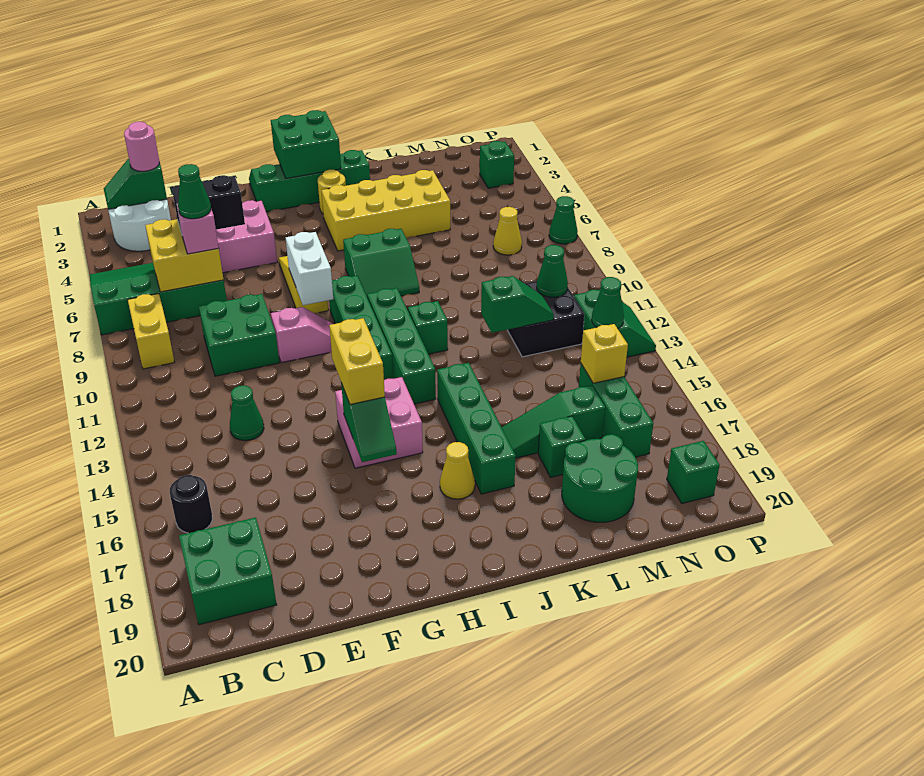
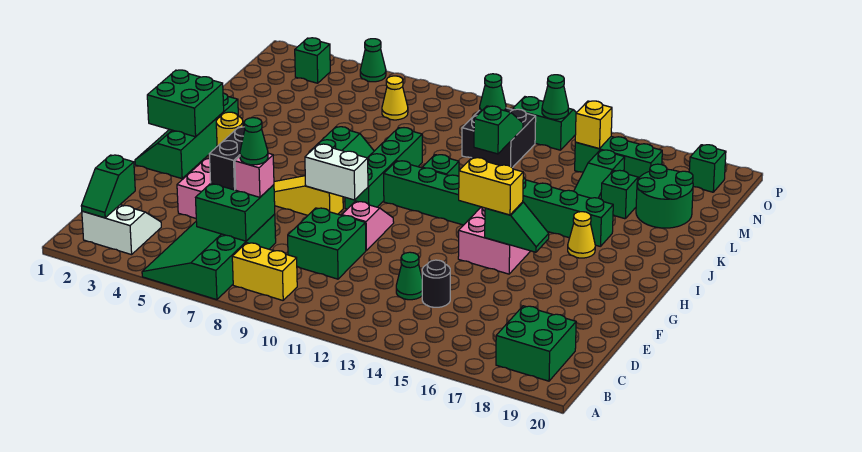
white 2x2 round brick [108,199,171,251] -> white 2x2 slope [82,205,161,255]
black 1x1 round brick [170,475,212,533] -> black 1x1 round brick moved to [422,260,450,307]
pink 1x1 round brick [124,122,159,171] -> none
yellow 2x2 brick [145,219,224,292] -> green 2x2 brick [196,183,275,241]
green 1x4 brick [329,276,393,380] -> green 1x4 brick turned to [345,128,422,209]
yellow 2x4 brick [321,170,450,251] -> none
green 1x1 cone [549,196,577,244] -> green 1x1 cone moved to [360,39,386,82]

